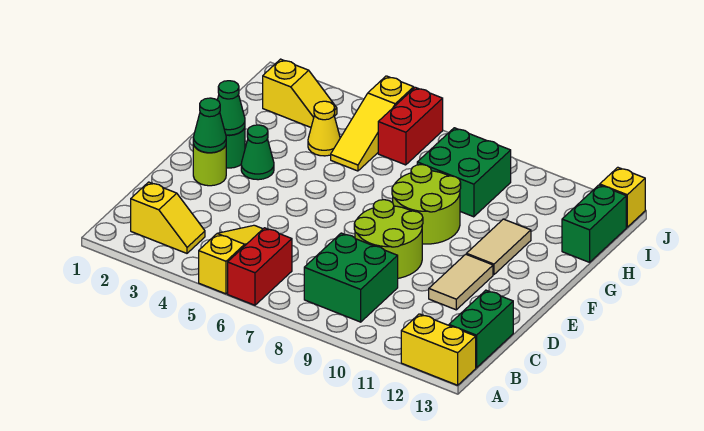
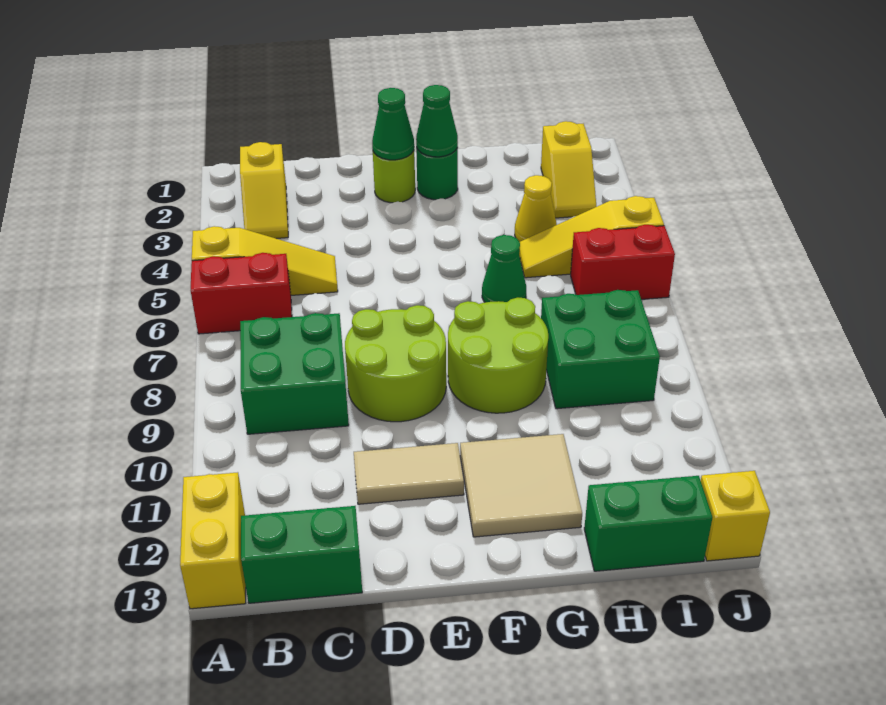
green 1x1 cone [241,125,274,180] -> green 1x1 cone moved to [482,235,526,302]
tan 1x2 tile [467,219,531,275] -> tan 2x2 tile [460,434,582,537]

